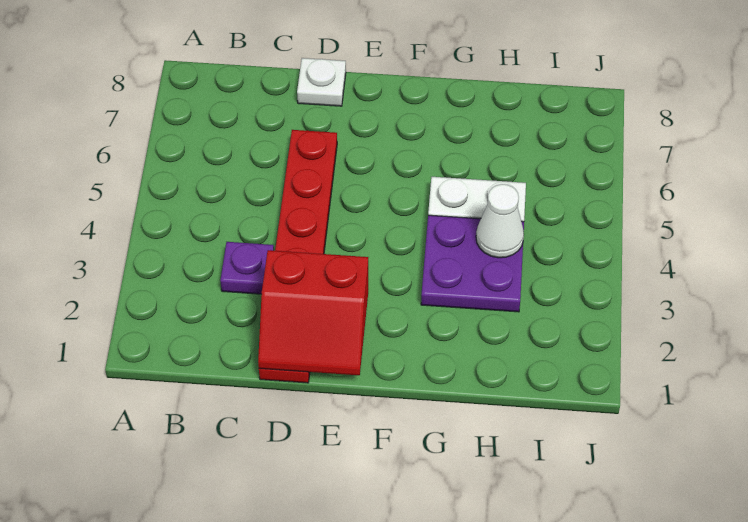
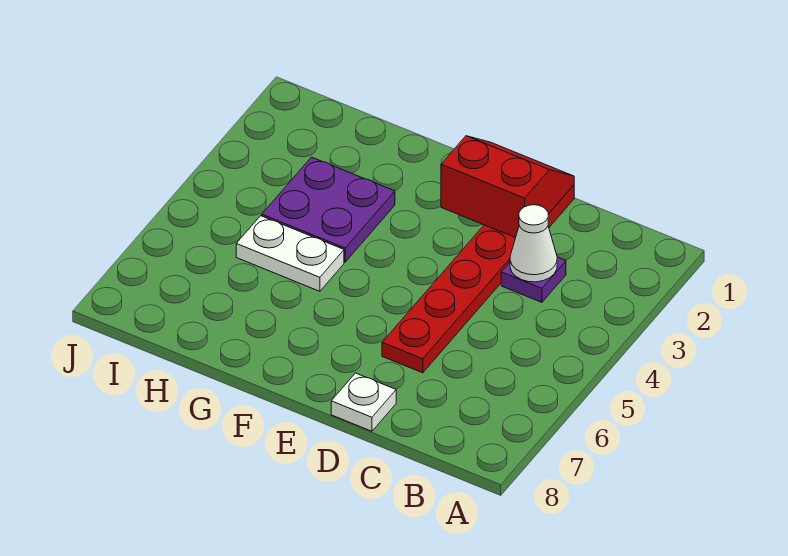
white 1x1 cone [476,184,524,258] -> white 1x1 cone moved to [510,205,557,282]

